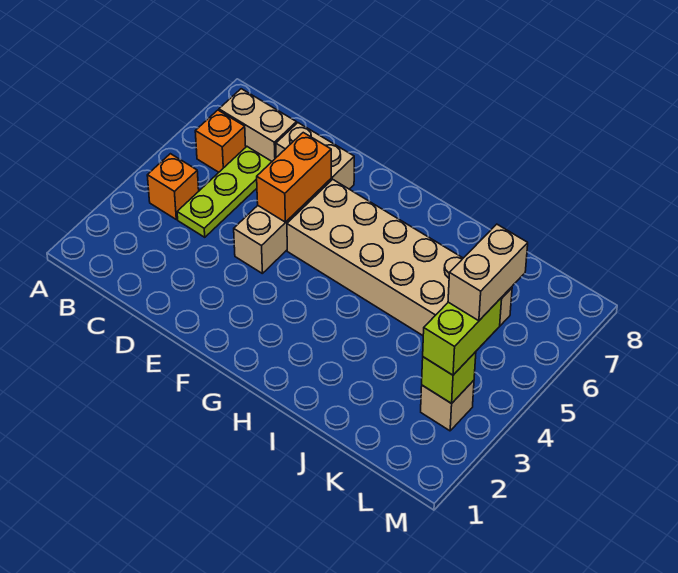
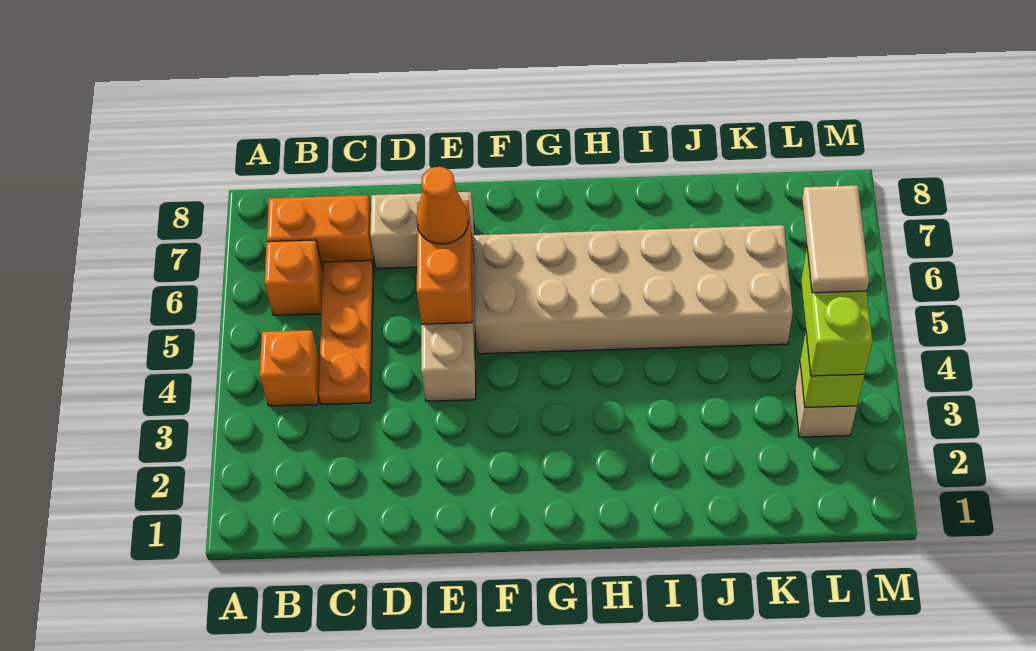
tan 1x2 brick [219,89,297,161] -> orange 1x2 brick [267,195,374,270]
lime 1x3 plate [177,147,272,237] -> orange 1x3 plate [318,260,374,404]
none -> orange 1x1 cone [416,167,468,244]
tan 1x2 brick [448,224,528,321] -> tan 1x2 tile [802,185,869,293]

